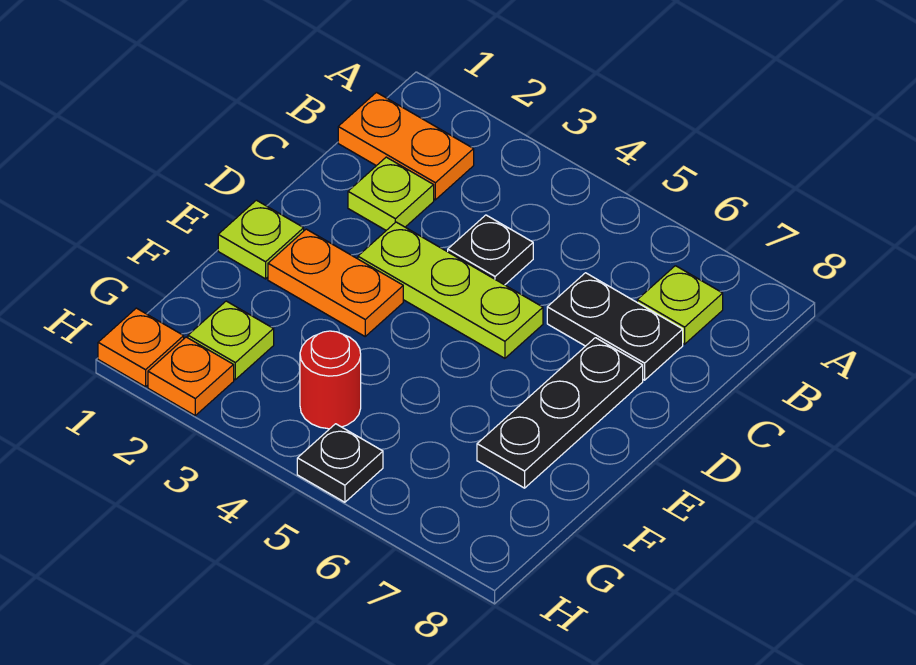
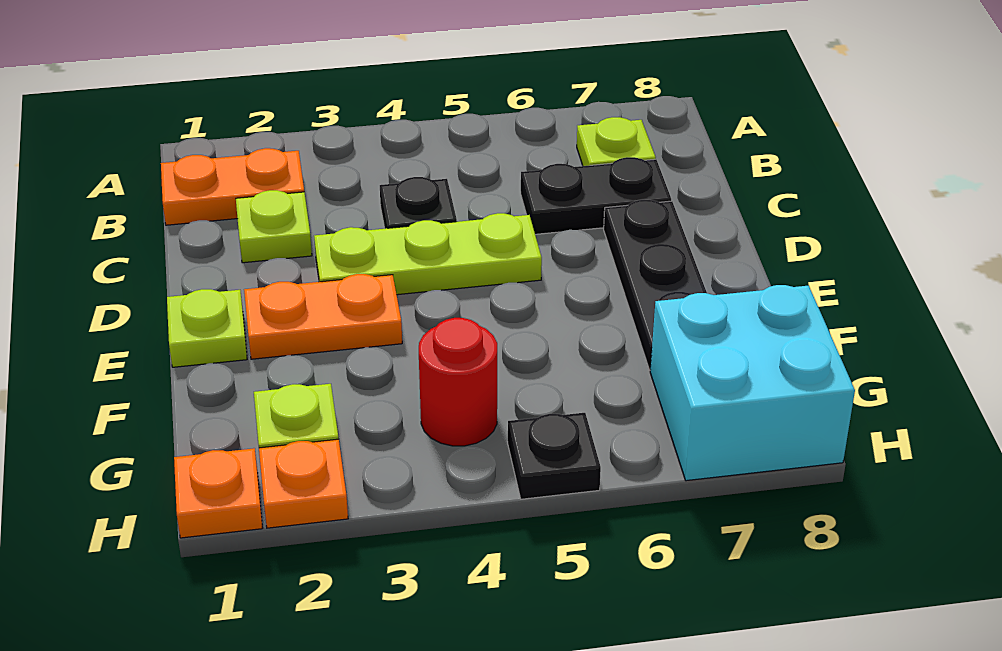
none -> cyan 2x2 brick [650,285,855,481]

